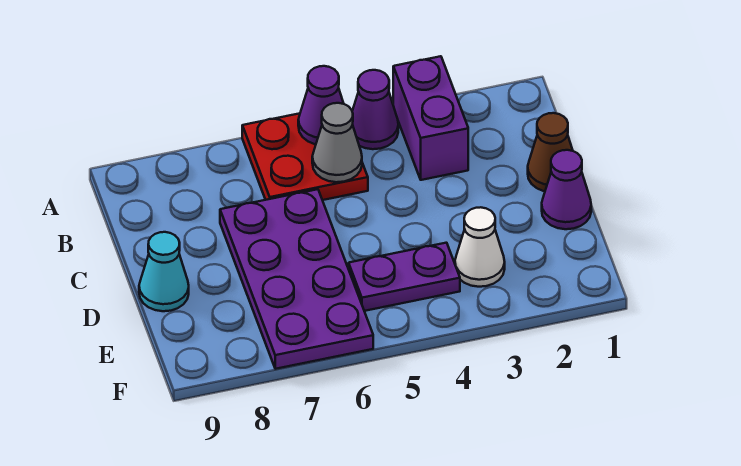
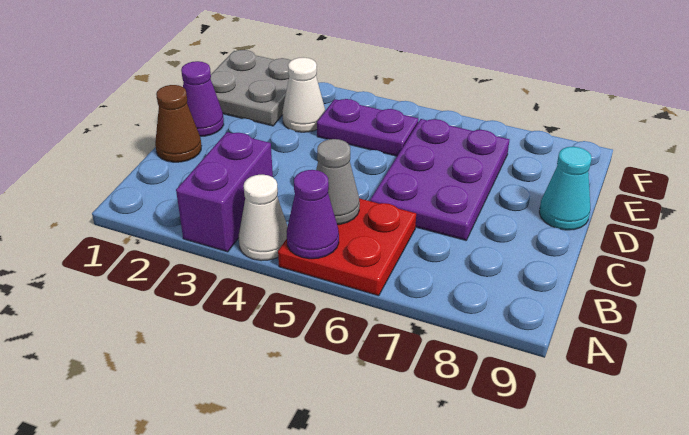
purple 1x1 cone [352,70,398,149] -> white 1x1 cone [239,175,288,261]
purple 2x4 plate [220,189,373,369] -> purple 2x3 plate [370,119,509,240]
none -> grey 2x2 plate [211,50,291,126]

